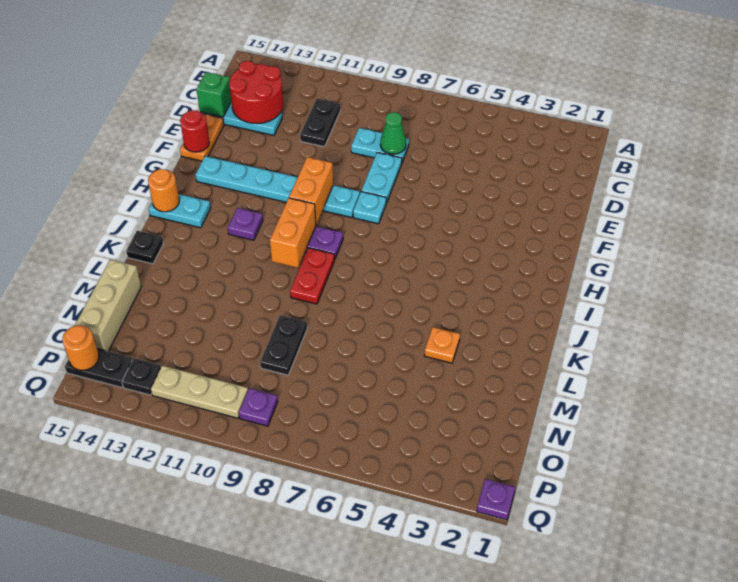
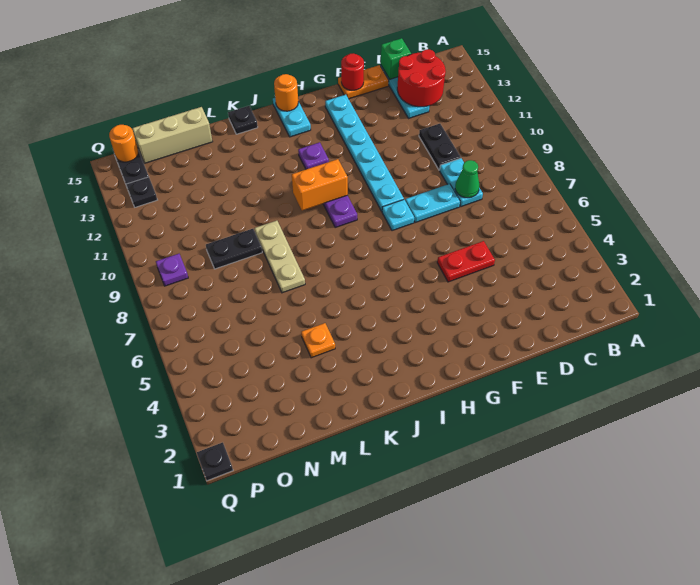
black 1x2 plate [300,99,340,147] -> black 1x2 plate turned to [419,124,461,170]
orange 1x2 brick [289,157,333,224] -> none
red 1x2 plate [290,248,335,304] -> red 1x2 plate moved to [437,241,495,282]
tan 1x3 plate [151,366,248,418] -> tan 1x3 plate moved to [254,221,305,293]
purple 1x1 plate [477,479,515,520] -> black 1x1 plate [197,442,233,481]

